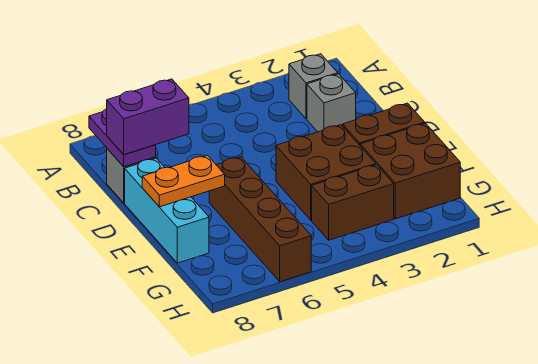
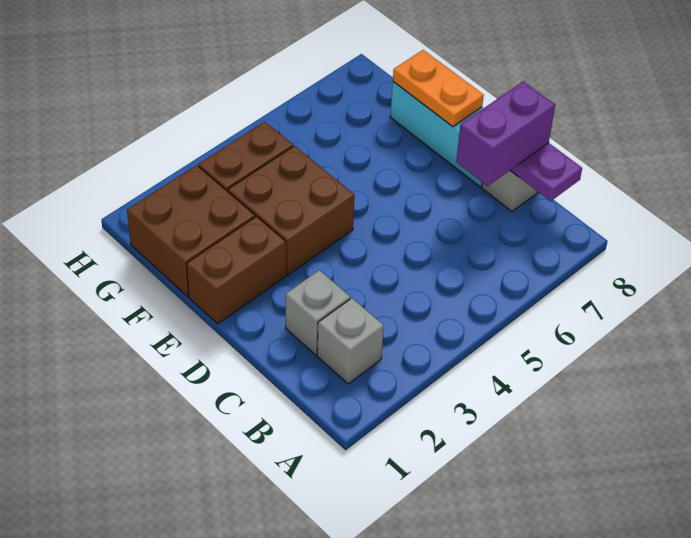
brown 1x4 brick [209,157,311,282] -> none
orange 1x2 plate [142,155,225,207] -> orange 1x2 plate turned to [393,50,484,127]

